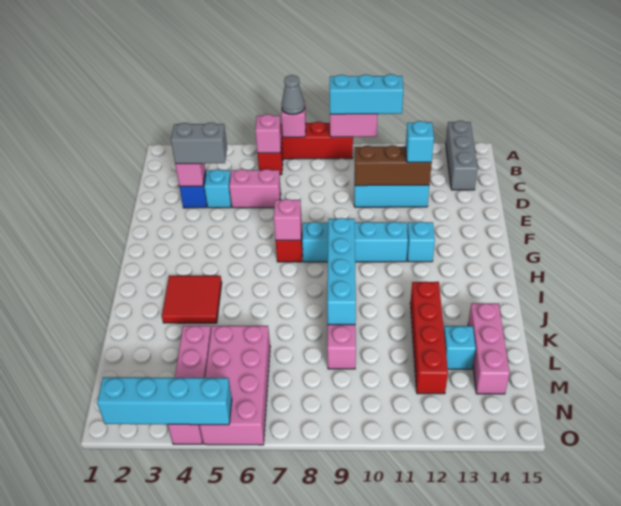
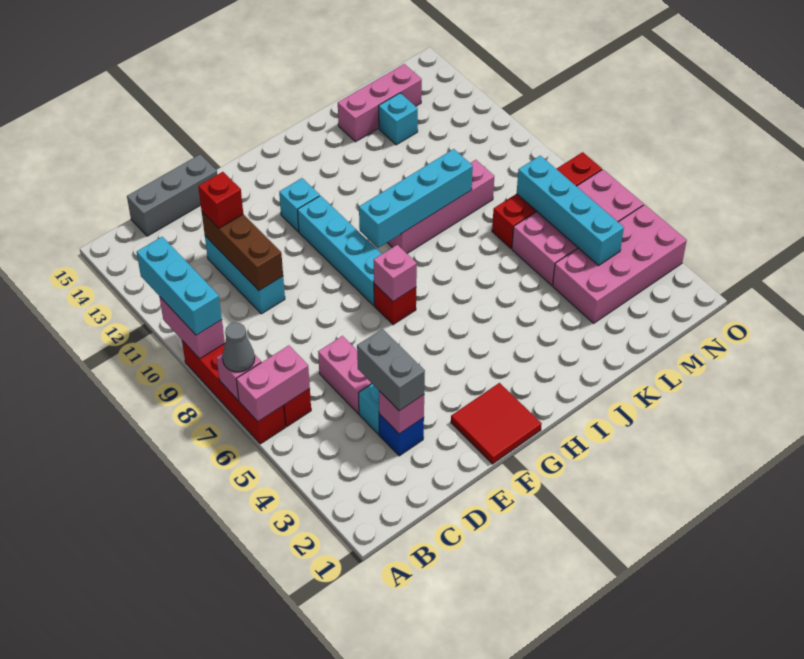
grey 1x3 brick [446,121,478,190] -> grey 1x3 brick moved to [127,154,217,236]
pink 1x1 brick [255,114,281,153] -> pink 1x2 brick [236,346,310,422]
cyan 1x1 brick [406,121,434,162] -> red 1x1 brick [198,172,243,228]
red 2x2 tile [162,276,222,323] -> red 2x2 tile moved to [451,383,542,464]
red 1x4 brick [410,282,448,394] -> red 1x4 brick moved to [492,152,602,249]
pink 1x4 brick [168,326,211,444] -> pink 2x4 brick [553,205,687,323]
cyan 1x4 brick [97,377,232,425] -> cyan 1x4 brick moved to [517,156,624,265]

